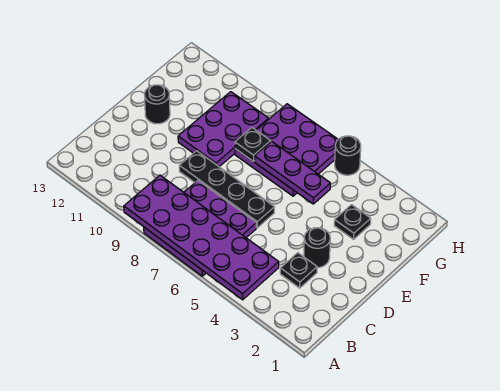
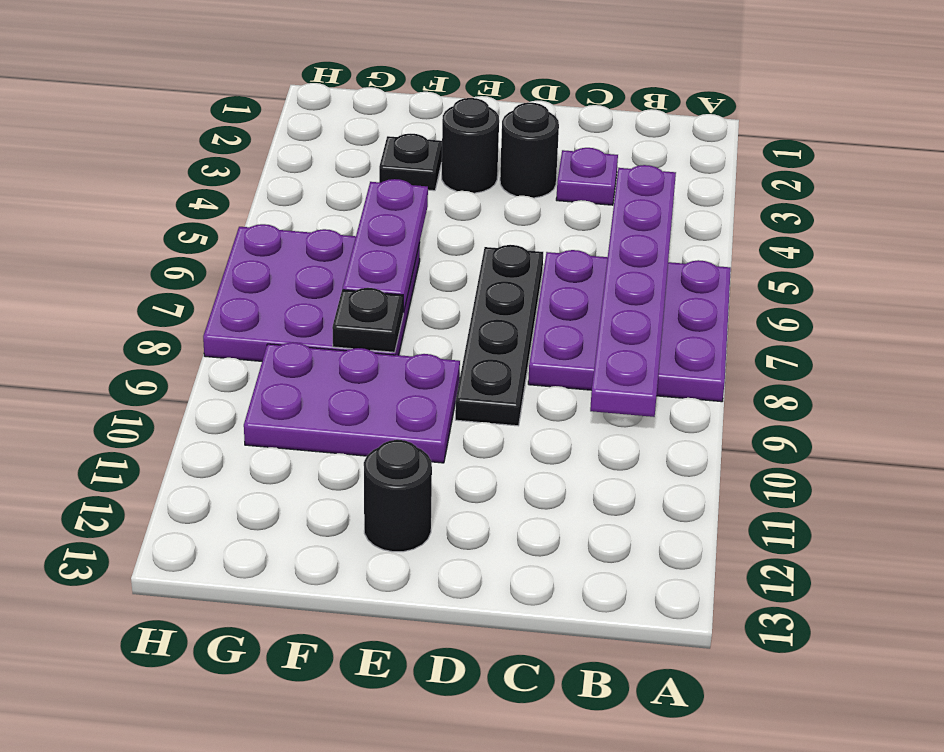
purple 2x6 plate [124,175,279,300] -> purple 1x6 plate [590,165,676,417]
black 1x1 plate [280,253,317,288] -> purple 1x1 plate [556,148,618,205]
black 1x1 round brick [335,136,361,175] -> black 1x1 round brick moved to [442,98,499,193]

